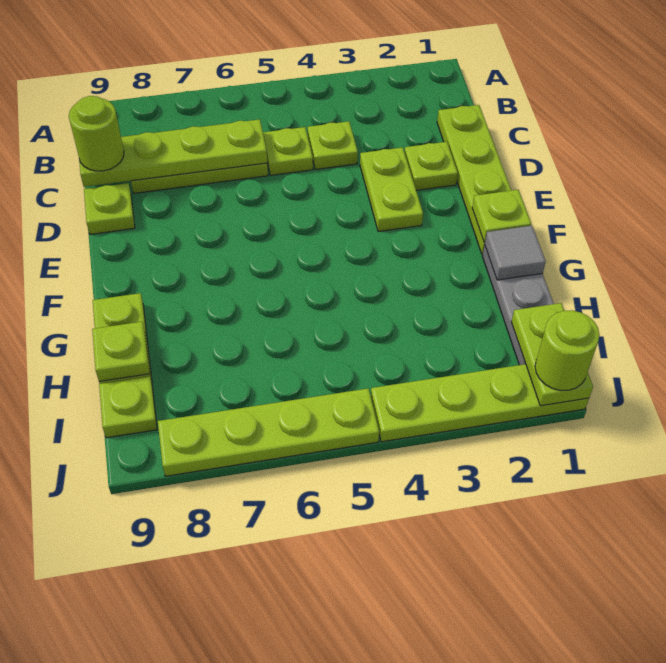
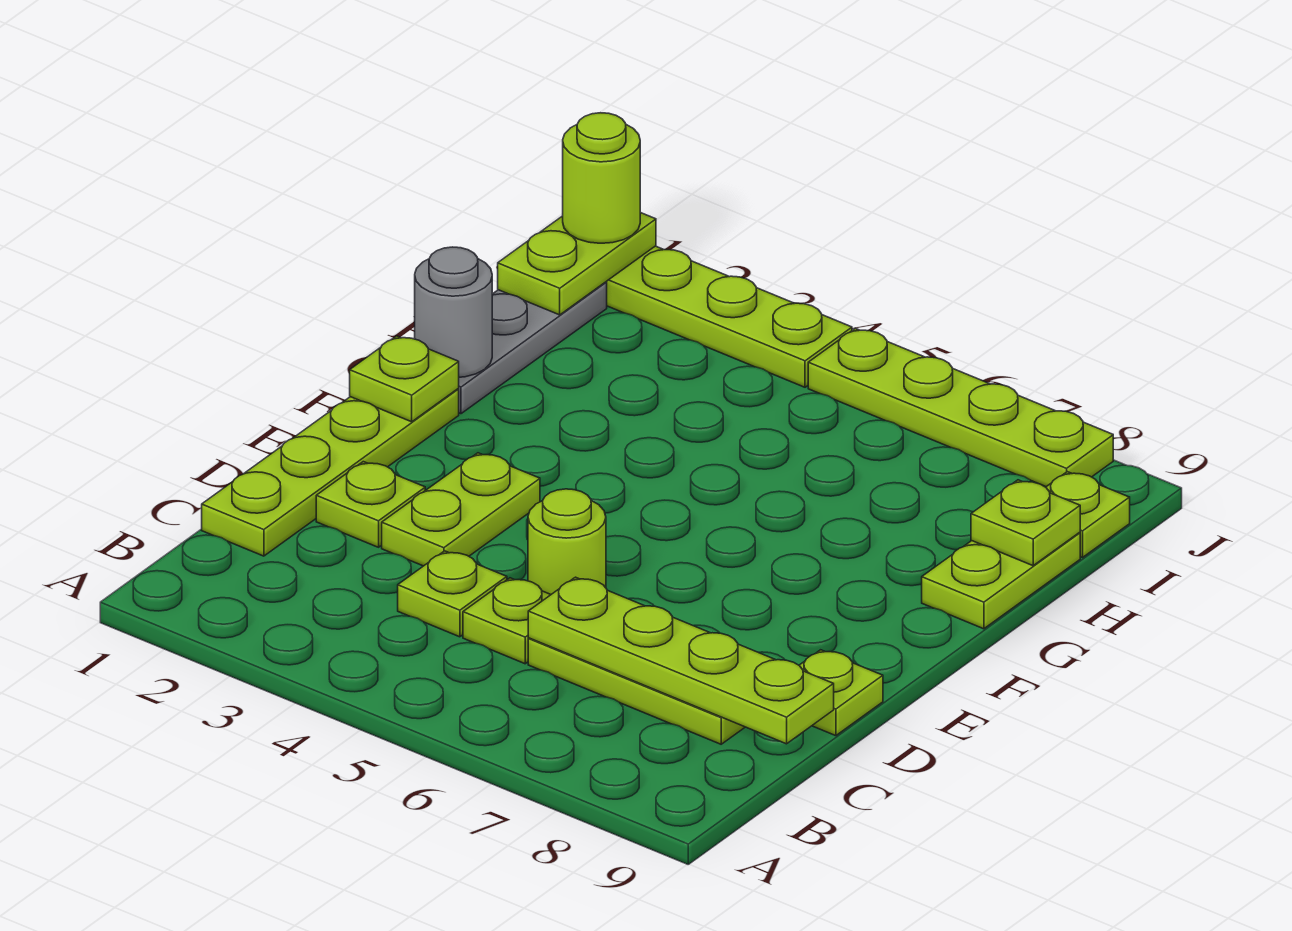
lime 1x1 round brick [69,96,124,171] -> lime 1x1 round brick moved to [528,489,606,594]
grey 1x1 tile [485,226,546,280] -> grey 1x1 round brick [415,247,492,377]

